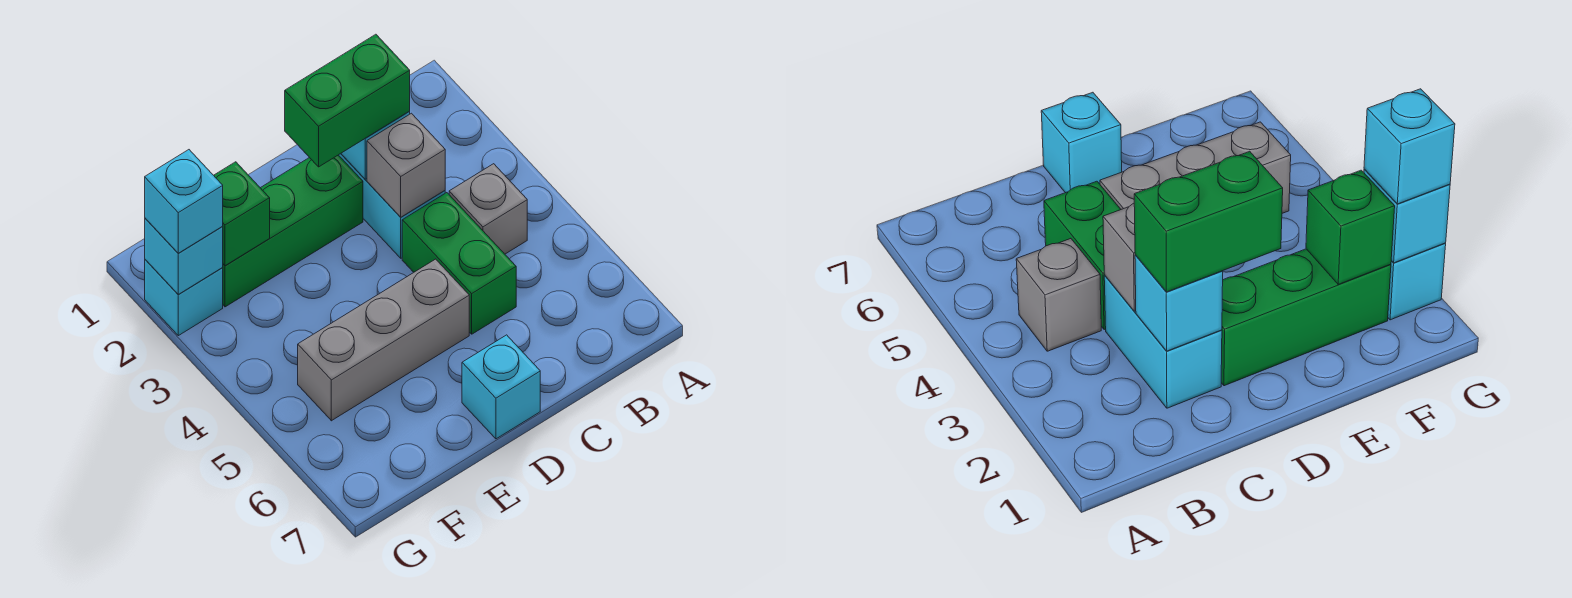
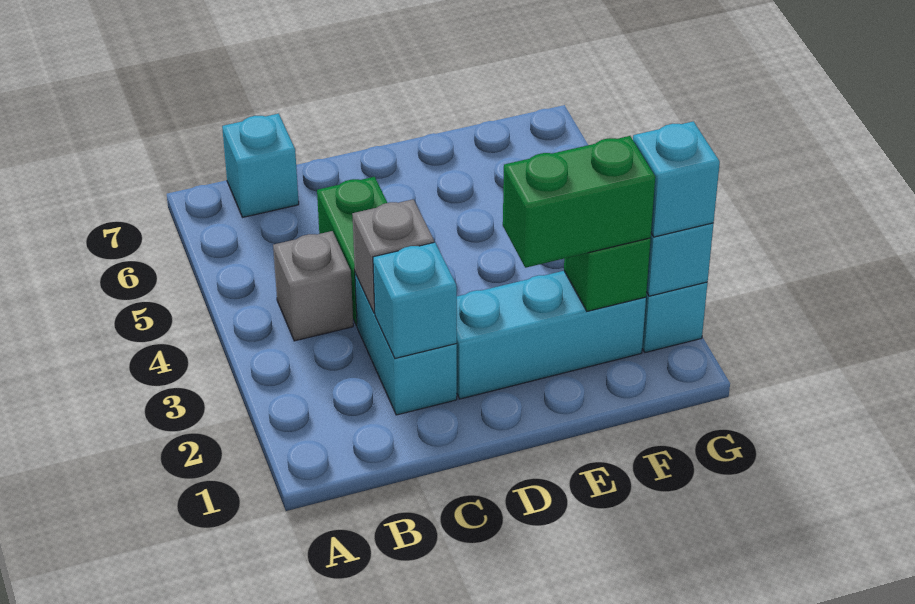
green 1x2 brick [285,34,410,167] -> green 1x2 brick moved to [503,136,655,268]
green 1x3 brick [223,155,363,307] -> cyan 1x3 brick [457,271,646,399]
grey 1x3 brick [298,259,469,421] -> none
cyan 1x1 brick [462,335,540,439] -> cyan 1x1 brick moved to [222,114,299,217]

